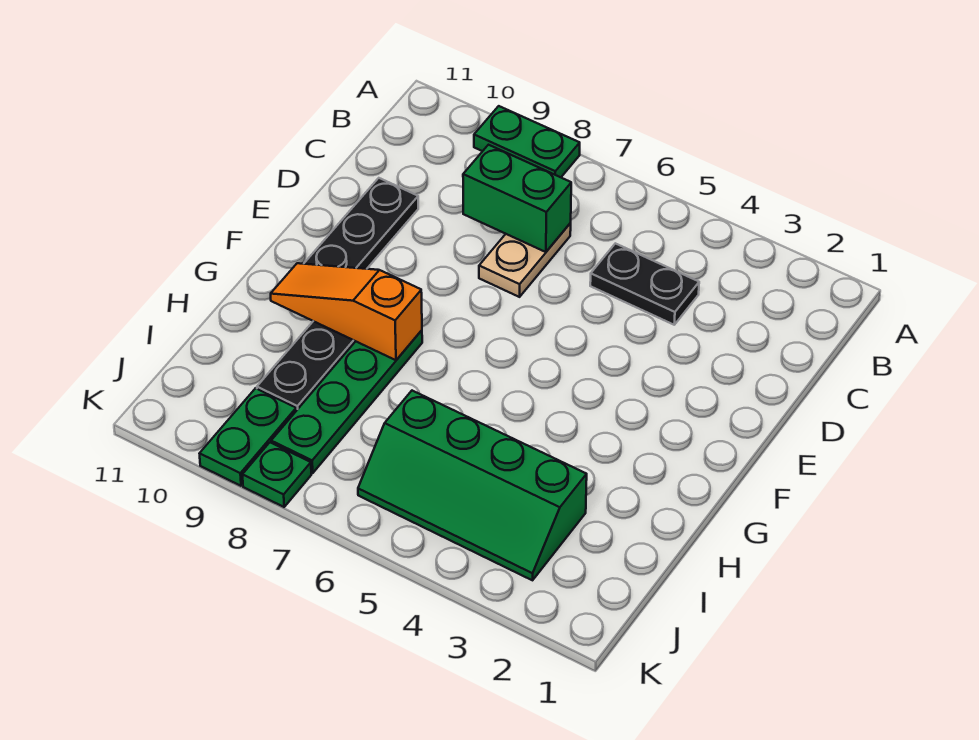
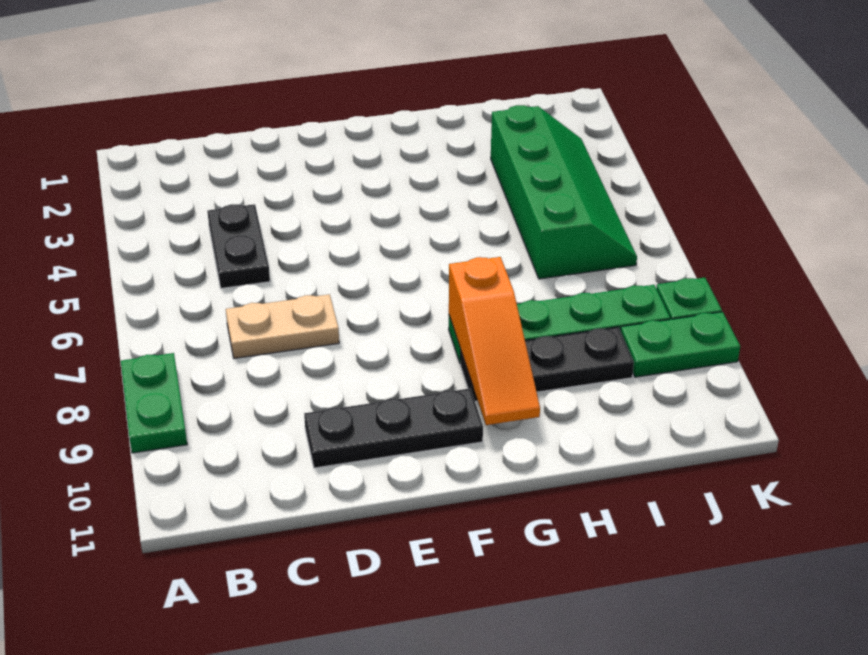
green 1x2 brick [463,145,571,252] -> none

